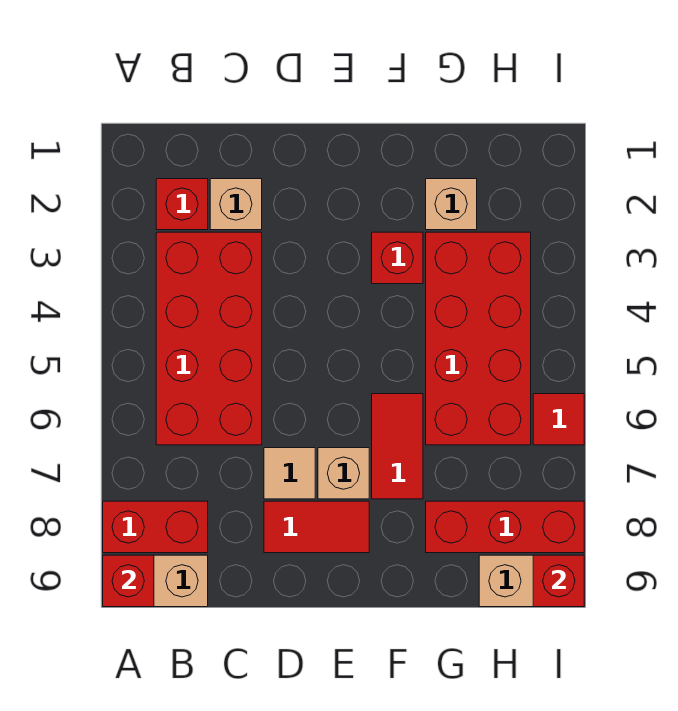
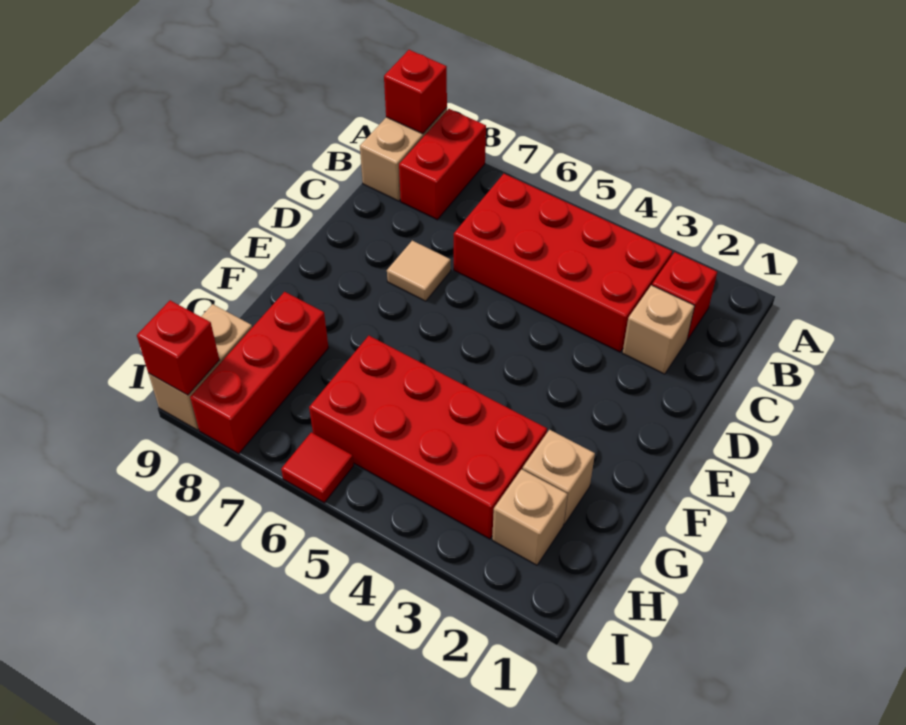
red 1x2 tile [264,501,369,553] -> none
tan 1x1 brick [318,448,369,499] -> tan 1x1 brick moved to [492,469,567,565]
red 1x1 brick [372,232,423,284] -> none
red 1x2 tile [372,394,423,499] -> none

